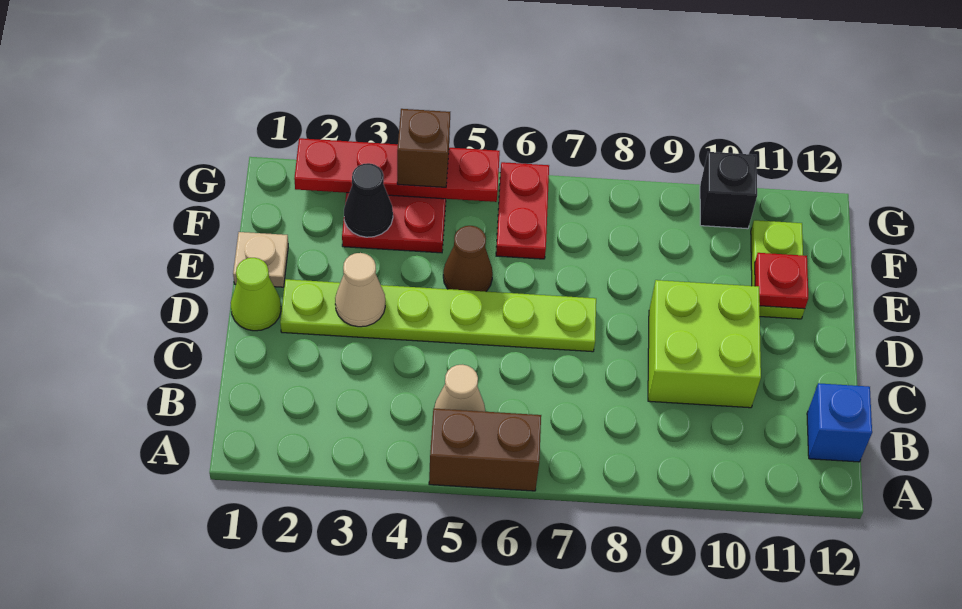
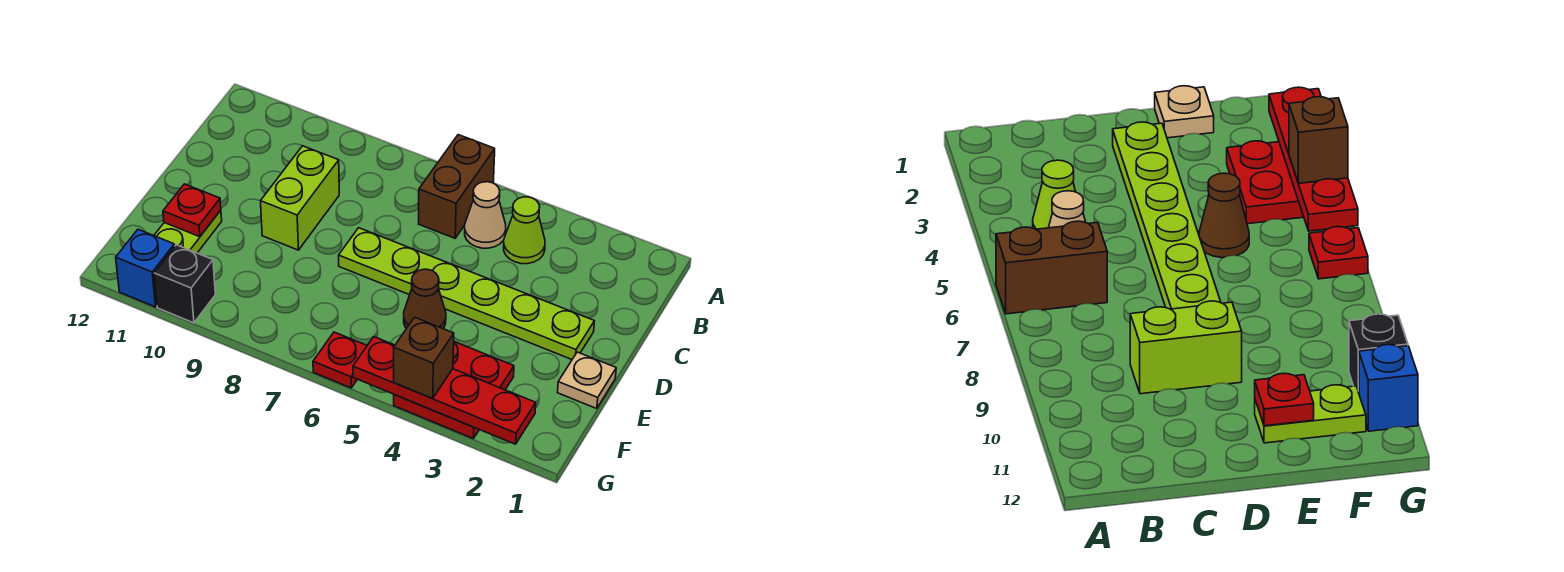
brown 1x2 brick [429,409,541,491] -> brown 1x2 brick turned to [419,135,495,238]
blue 1x1 brick [807,383,872,462] -> blue 1x1 brick moved to [116,229,175,307]
lime 2x2 brick [648,280,761,408] -> lime 1x2 brick [261,146,339,250]
lime 1x1 cone [231,258,281,331] -> lime 1x1 cone moved to [504,197,545,264]
tan 1x1 cone [335,253,385,327] -> none
black 1x1 cone [344,163,393,237] -> none
red 1x2 plate [496,162,549,259] -> red 1x1 plate [313,332,367,388]

